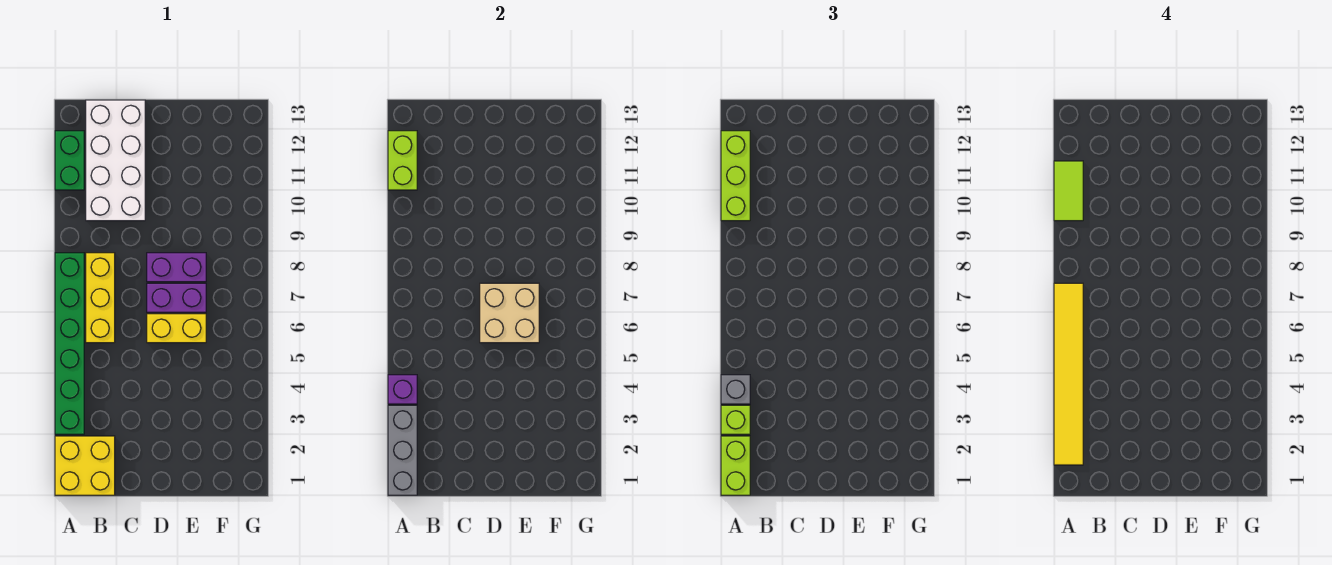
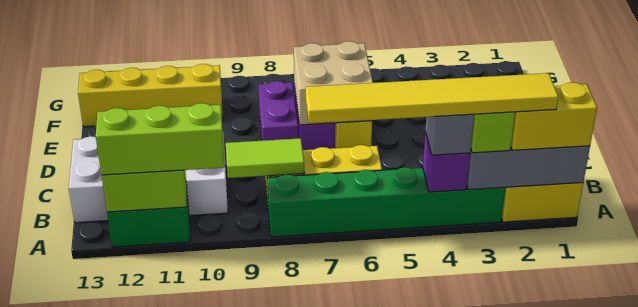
lime 1x2 brick [721,436,750,495] -> yellow 1x2 brick [511,82,597,150]
lime 1x2 tile [1054,161,1083,221] -> lime 1x2 tile moved to [226,138,304,178]
none -> yellow 1x4 brick [78,64,223,127]

